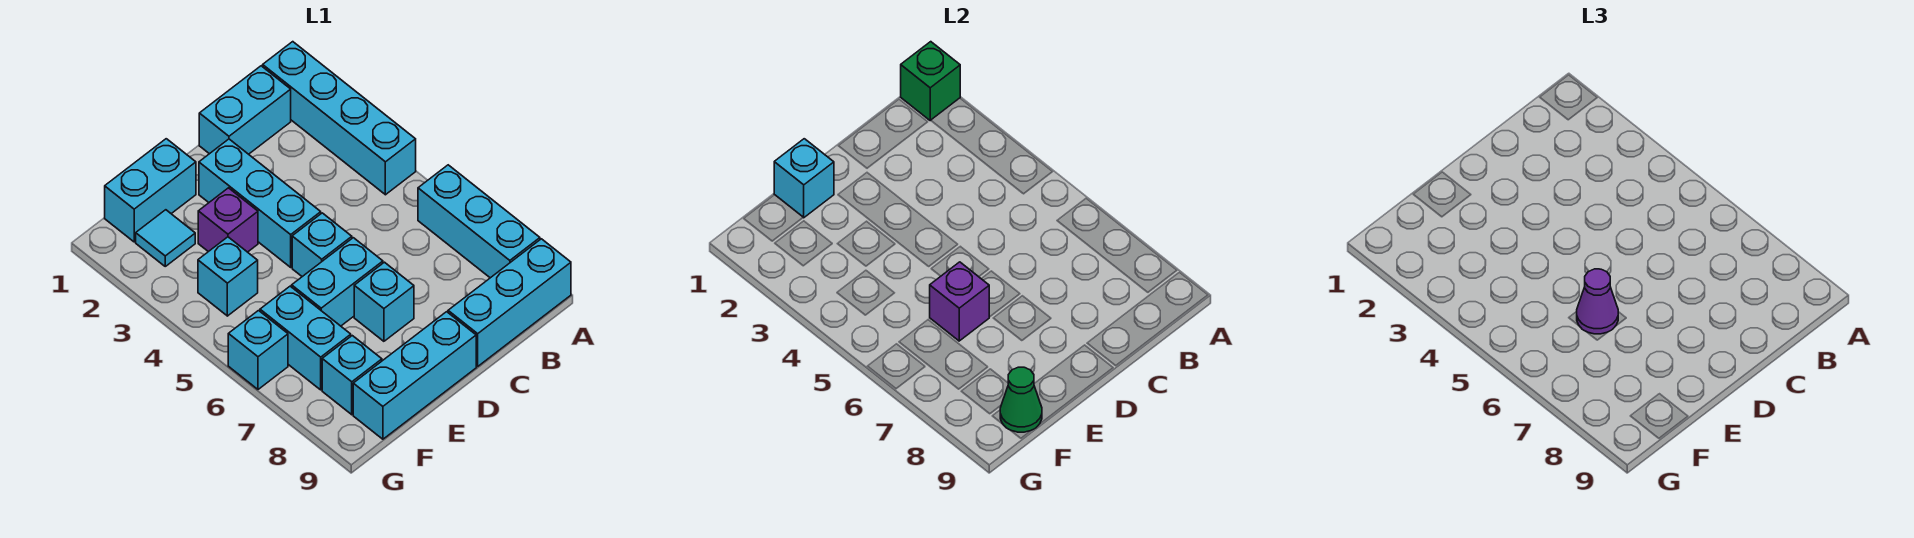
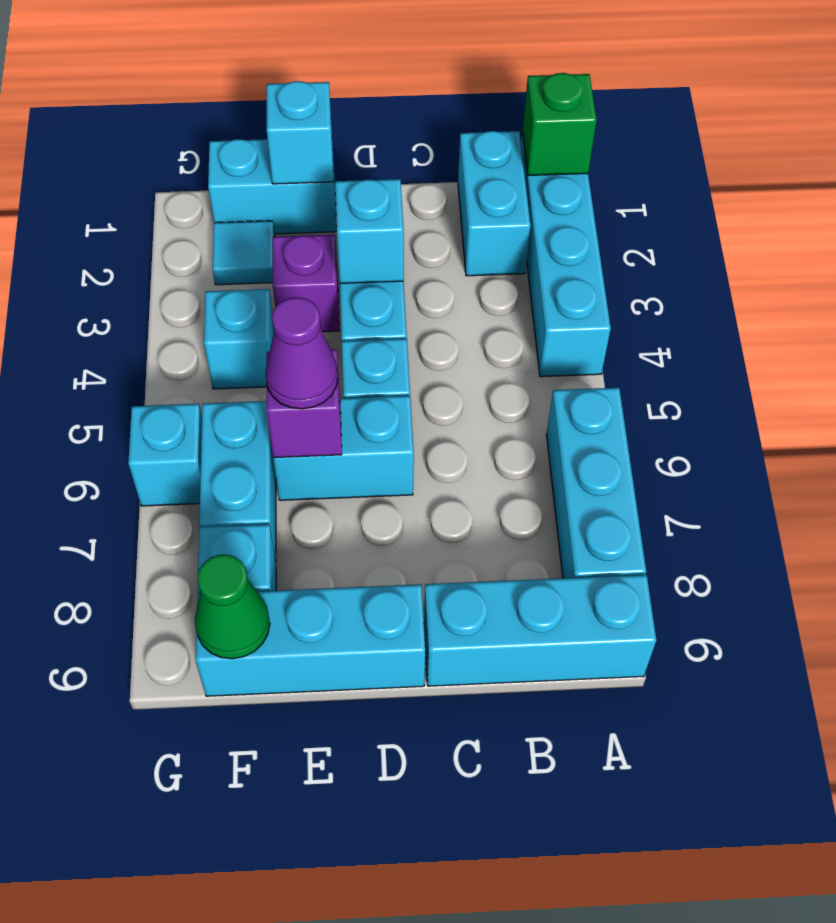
cyan 1x2 brick [199,66,291,154] -> cyan 1x2 brick turned to [458,131,531,276]
cyan 1x1 brick [354,262,414,341] -> cyan 1x1 brick moved to [335,179,404,283]

